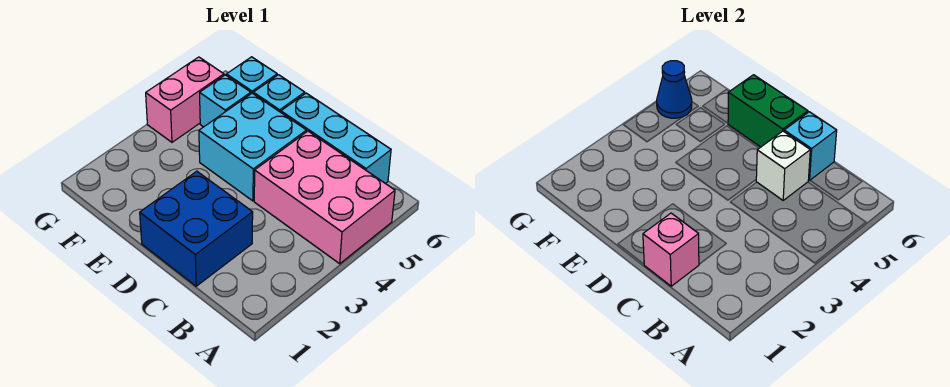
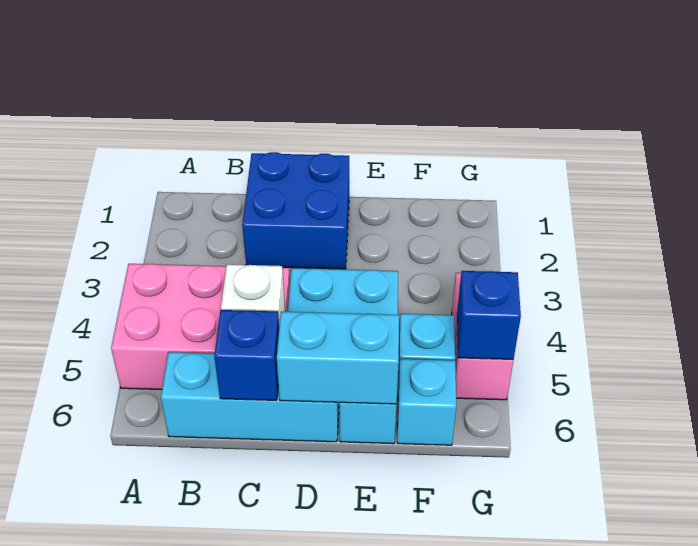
pink 1x1 brick [643,213,699,286] -> none
cyan 1x1 brick [784,112,837,181] -> blue 1x1 brick [214,310,279,400]
green 1x2 brick [728,75,808,147] -> cyan 1x2 brick [277,312,399,404]
blue 1x1 cone [657,61,692,118] -> blue 1x1 brick [457,271,521,359]

